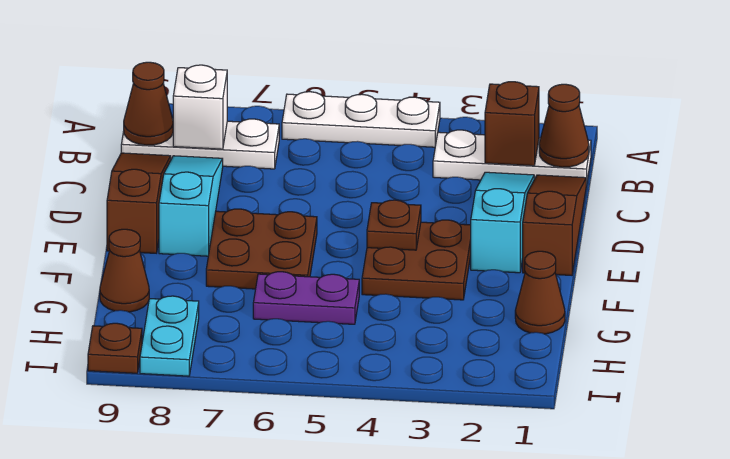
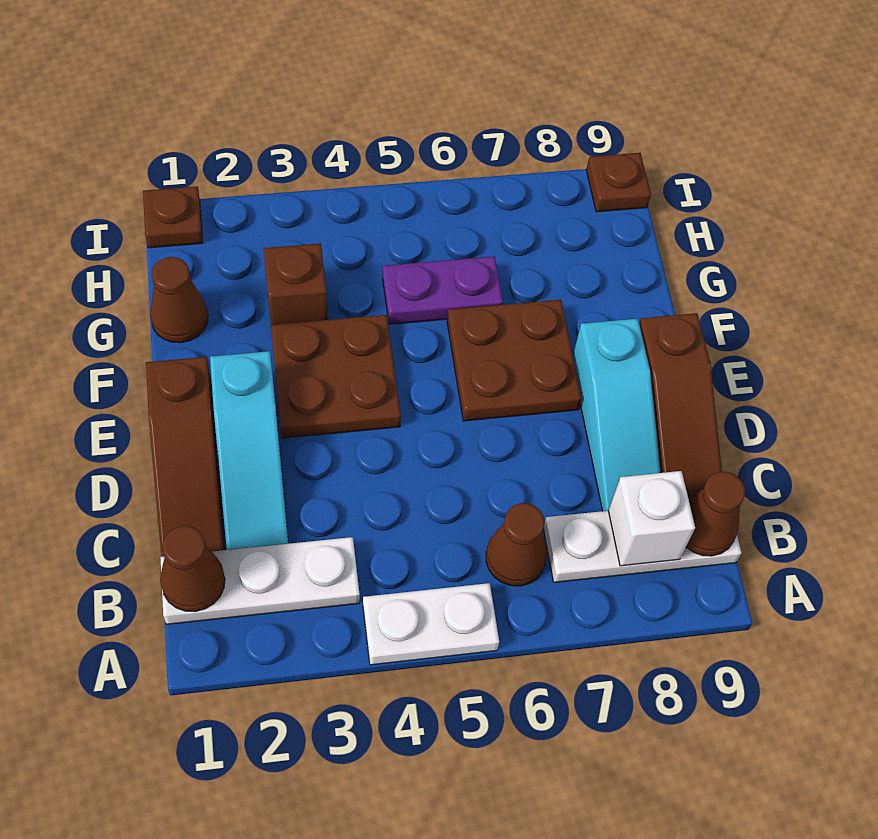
white 1x3 plate [282,92,440,147] -> white 1x2 plate [363,583,499,665]
brown 1x1 brick [485,82,539,166] -> brown 1x1 brick moved to [264,243,327,325]
brown 1x1 plate [367,200,421,250] -> brown 1x1 plate moved to [143,187,203,248]
brown 1x1 cone [100,229,149,312] -> brown 1x1 cone moved to [486,503,547,586]
cyan 1x2 plate [140,296,199,376] -> none

